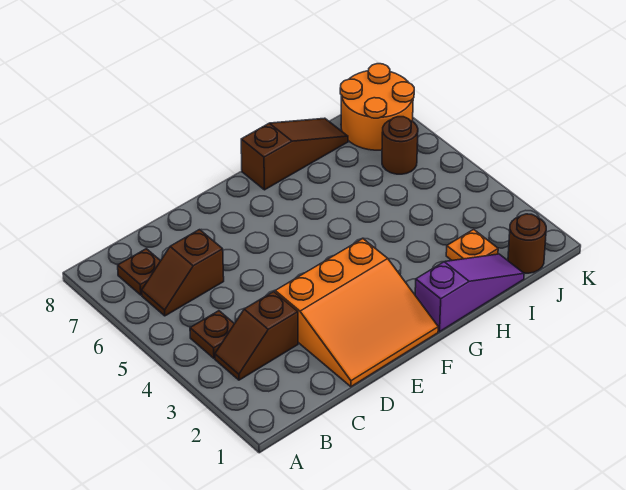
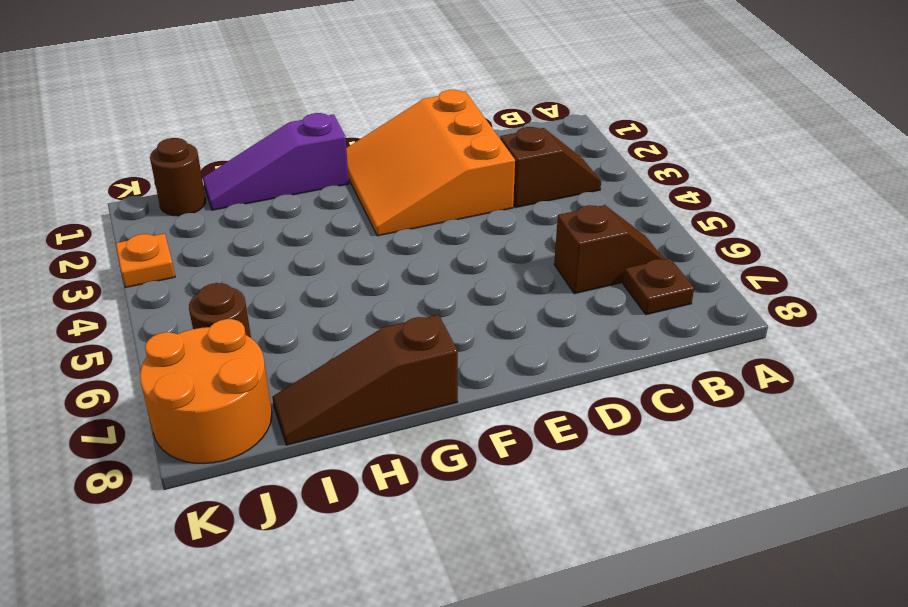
brown 1x1 plate [190,311,234,358] -> none
orange 3x3 slope [275,239,438,387] -> orange 3x3 slope turned to [346,90,515,236]
orange 1x1 plate [446,229,498,260] -> orange 1x1 plate moved to [116,234,175,288]

